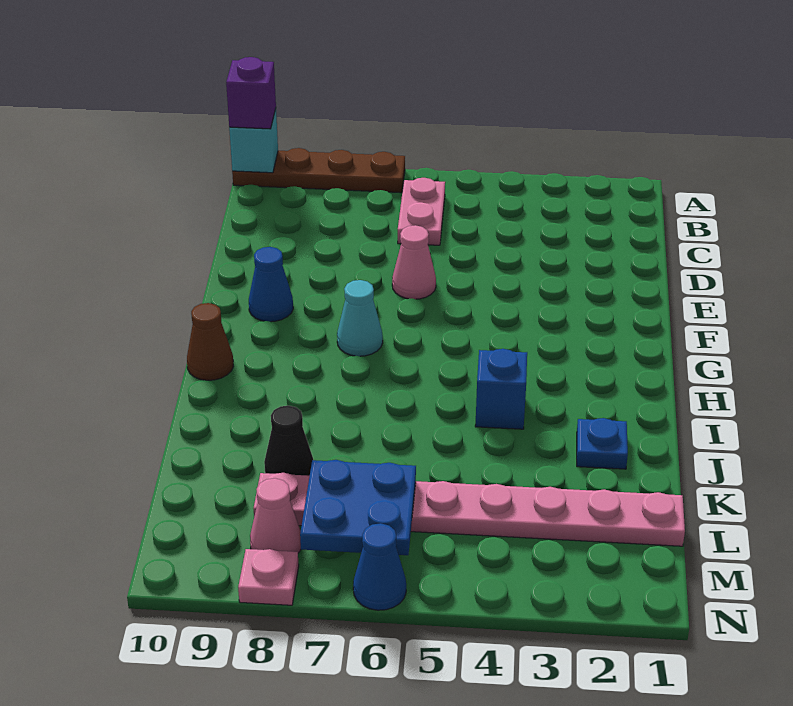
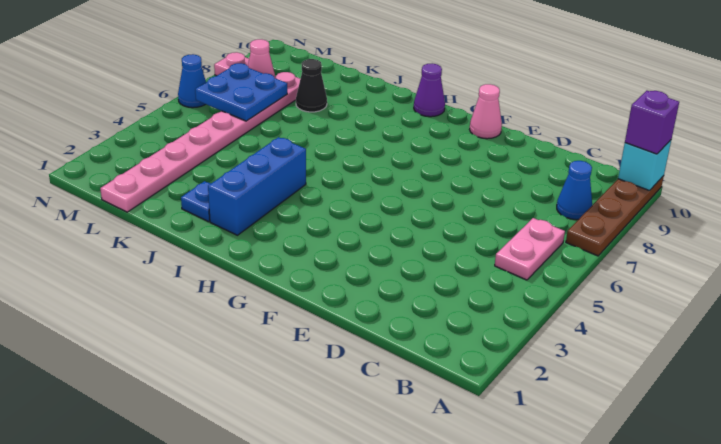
pink 1x2 plate [398,178,445,245] -> pink 1x2 plate turned to [495,218,565,280]
pink 1x1 cone [392,225,436,299] -> pink 1x1 cone moved to [470,84,502,139]
blue 1x1 cone [249,247,293,322] -> blue 1x1 cone moved to [557,161,592,220]
cyan 1x1 cone [337,280,383,356] -> none
brown 1x1 cone [187,303,233,380] -> purple 1x1 cone [414,63,445,117]
blue 1x1 brick [475,349,527,429] -> blue 1x3 brick [208,137,306,235]

